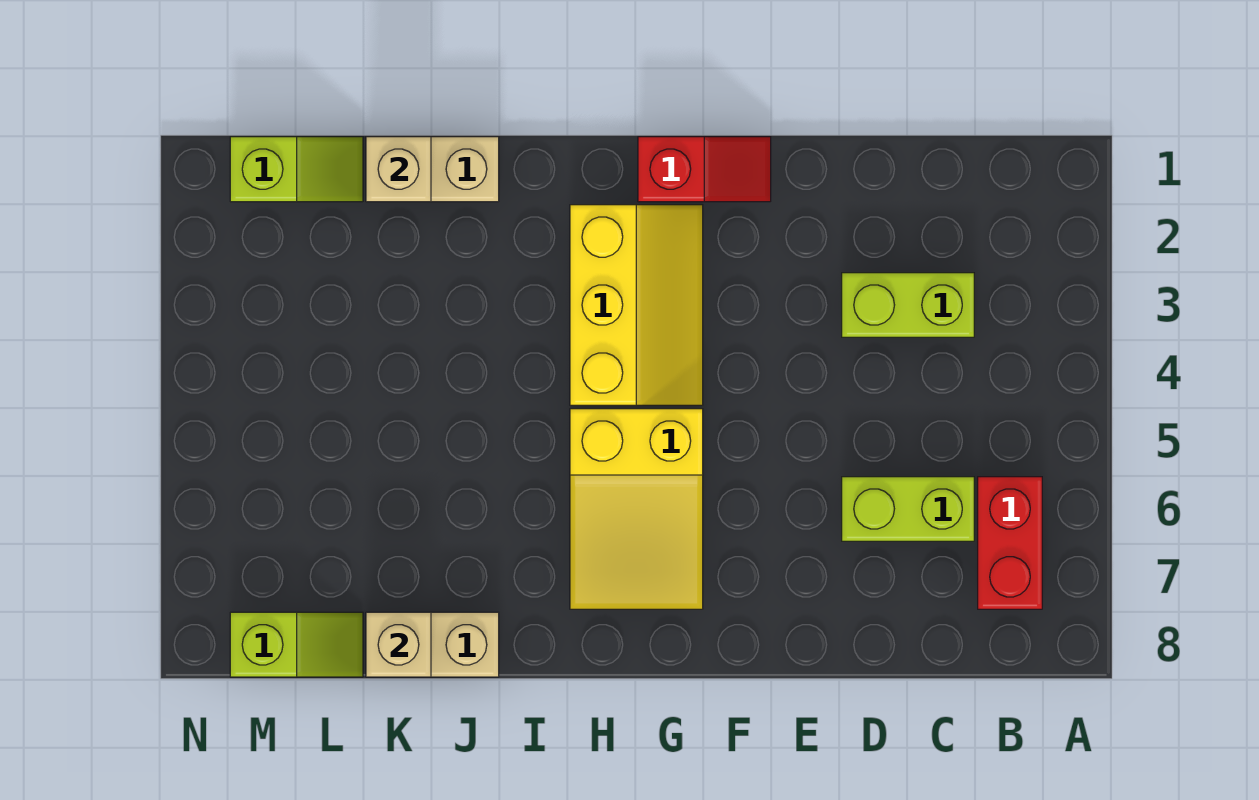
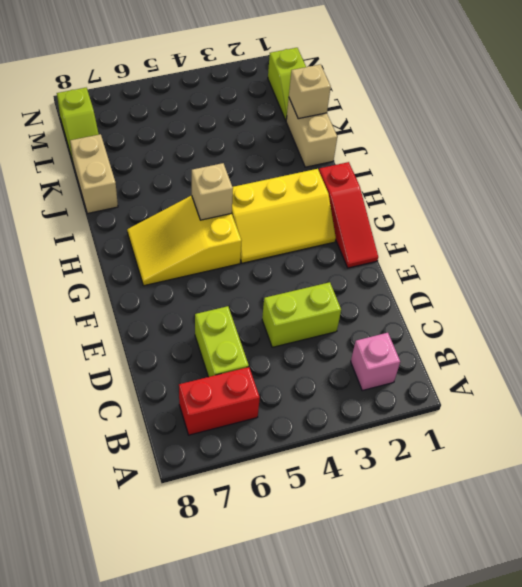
none -> pink 1x1 brick [351,333,400,390]
lime 1x2 brick [842,273,974,337] -> lime 1x2 brick turned to [262,282,341,347]
red 1x2 slope [638,137,771,202] -> red 1x3 slope [319,162,378,268]
tan 1x1 brick [366,612,431,677] -> tan 1x1 brick moved to [192,163,233,220]

